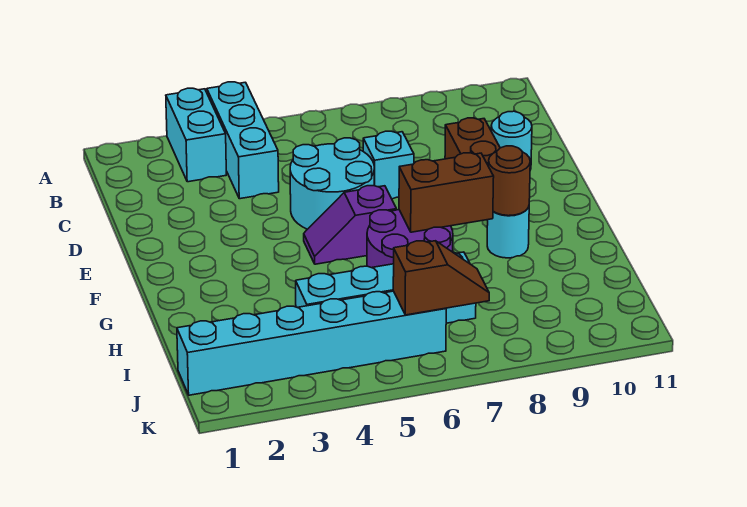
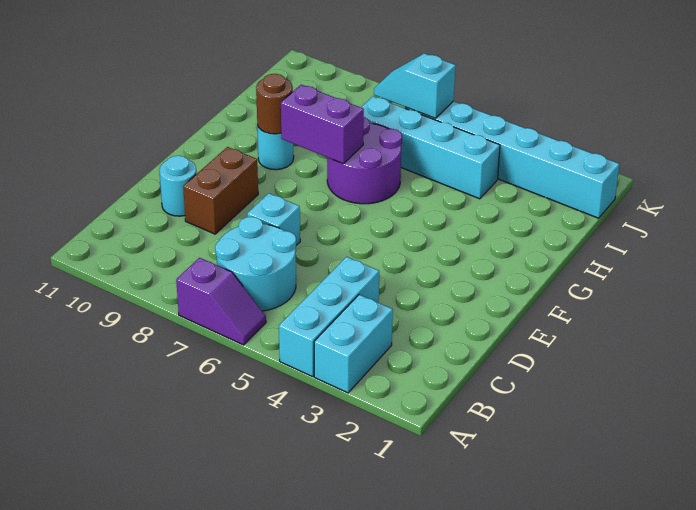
cyan 2x2 round brick [290,138,374,229] -> cyan 2x2 round brick moved to [215,217,296,311]
purple 1x2 slope [304,186,396,264] -> purple 1x2 slope moved to [176,258,266,345]
brown 1x2 brick [399,153,494,232] -> purple 1x2 brick [281,85,364,164]
brown 1x2 slope [393,241,489,315] -> cyan 1x2 slope [374,53,456,118]

